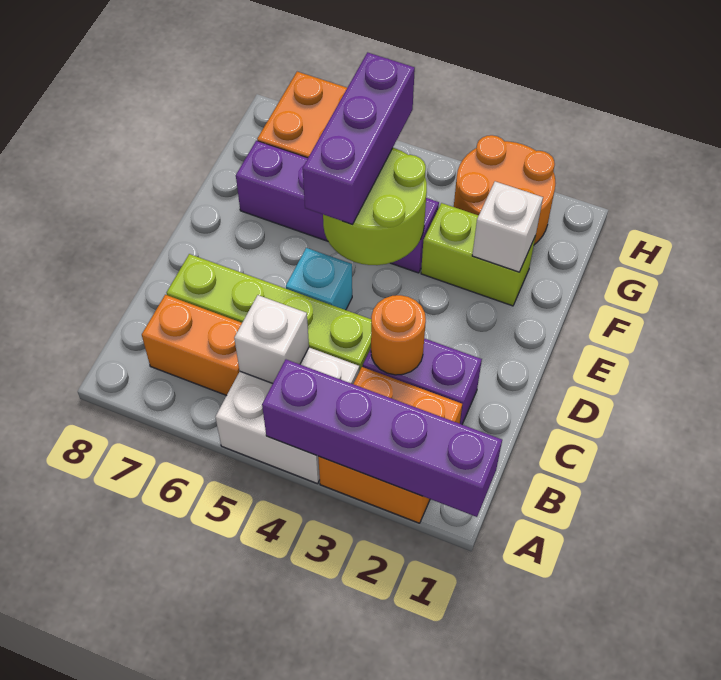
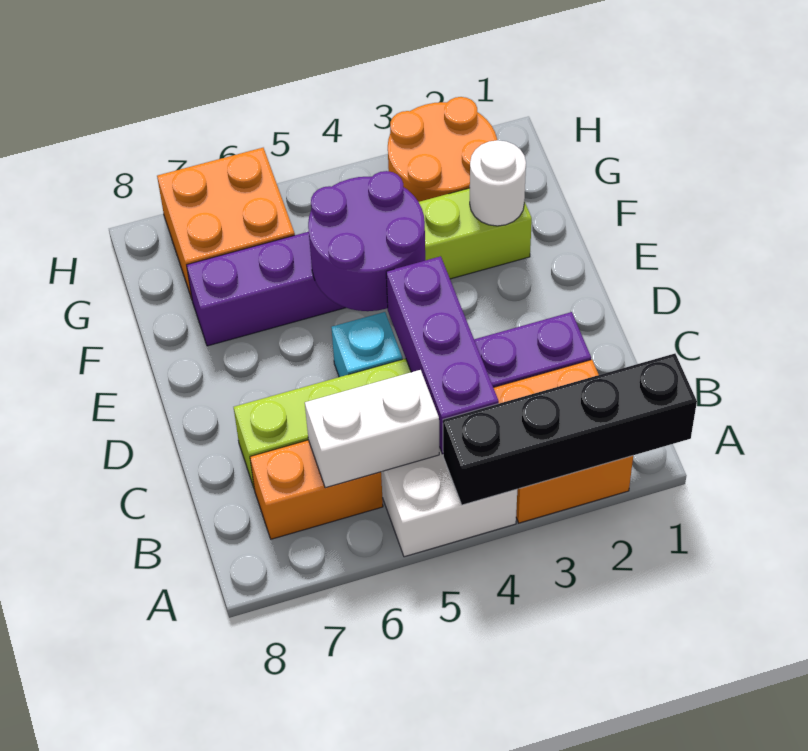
purple 1x4 brick [262,360,502,517] -> black 1x4 brick [443,354,697,505]
white 1x1 brick [234,295,309,384] -> white 1x2 brick [305,370,439,488]
orange 1x1 round brick [371,295,426,375] -> none
lime 2x2 round brick [323,148,427,265] -> purple 2x2 round brick [308,171,425,311]
purple 1x3 brick [303,52,415,224] -> purple 1x3 brick moved to [386,256,499,454]
white 1x1 brick [472,181,543,272] -> white 1x1 round brick [470,140,526,226]

